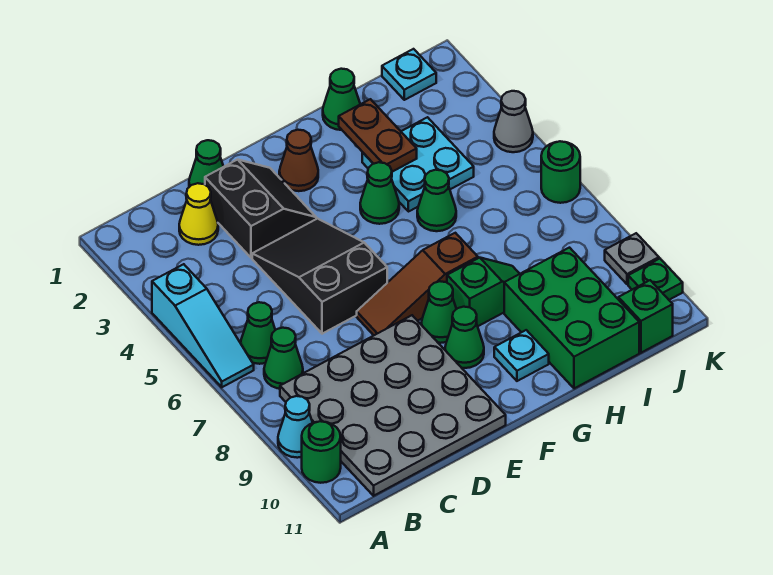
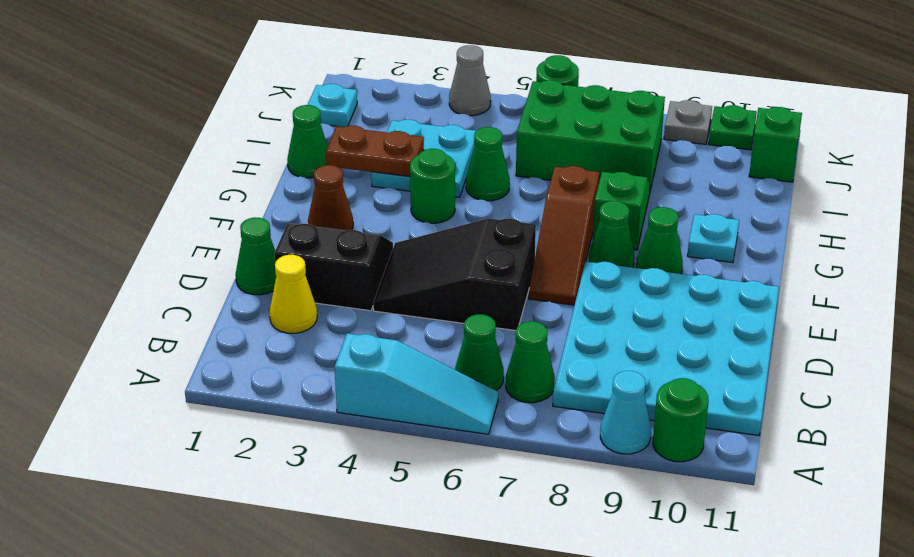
grey 4x4 plate [280,315,506,496] -> cyan 4x4 plate [553,262,779,436]
green 1x1 cone [360,162,399,224] -> green 1x1 round brick [410,149,455,223]
green 2x3 brick [504,248,639,389] -> green 2x3 brick moved to [516,80,665,190]

